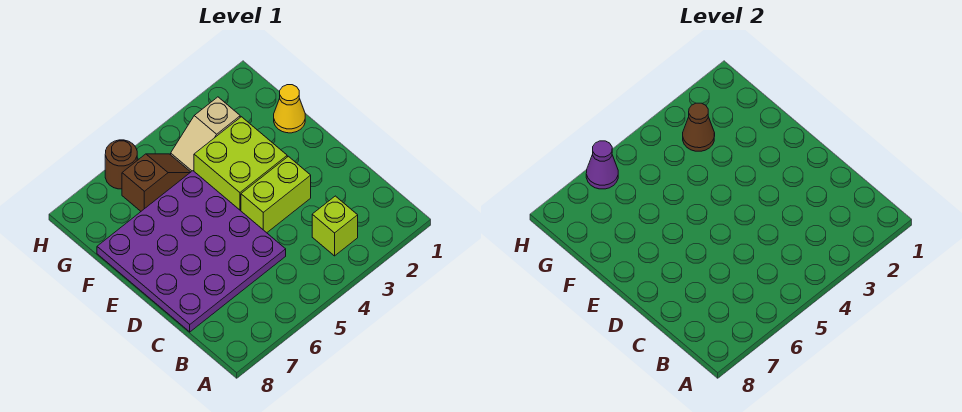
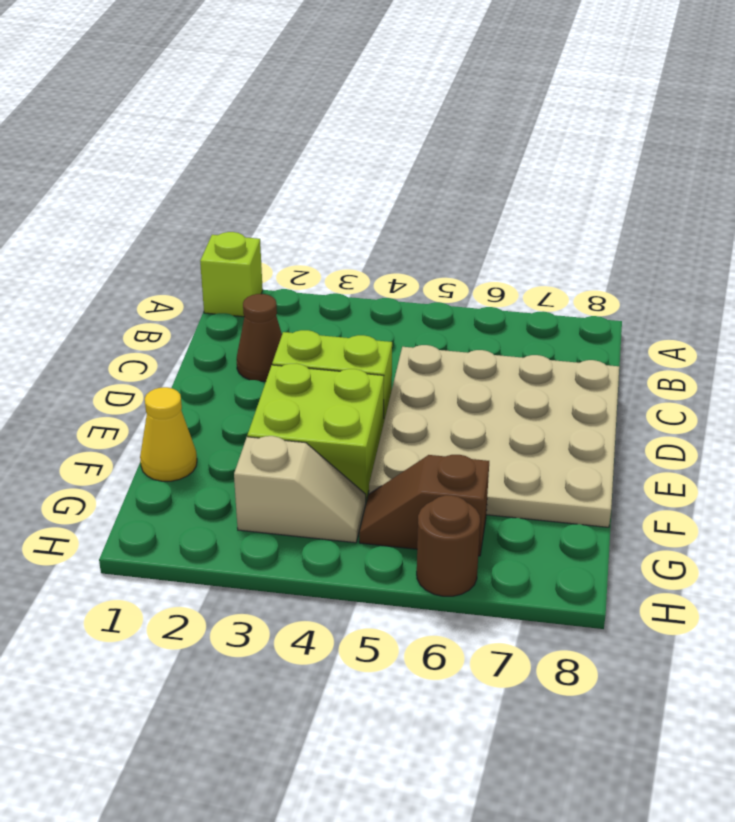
lime 1x1 brick [312,196,358,256] -> lime 1x1 brick moved to [200,232,263,317]
purple 4x4 plate [97,171,286,332] -> tan 4x4 plate [369,345,619,527]
brown 1x1 cone [683,103,715,151] -> brown 1x1 cone moved to [237,294,282,381]
purple 1x1 cone [586,141,618,189] -> none

